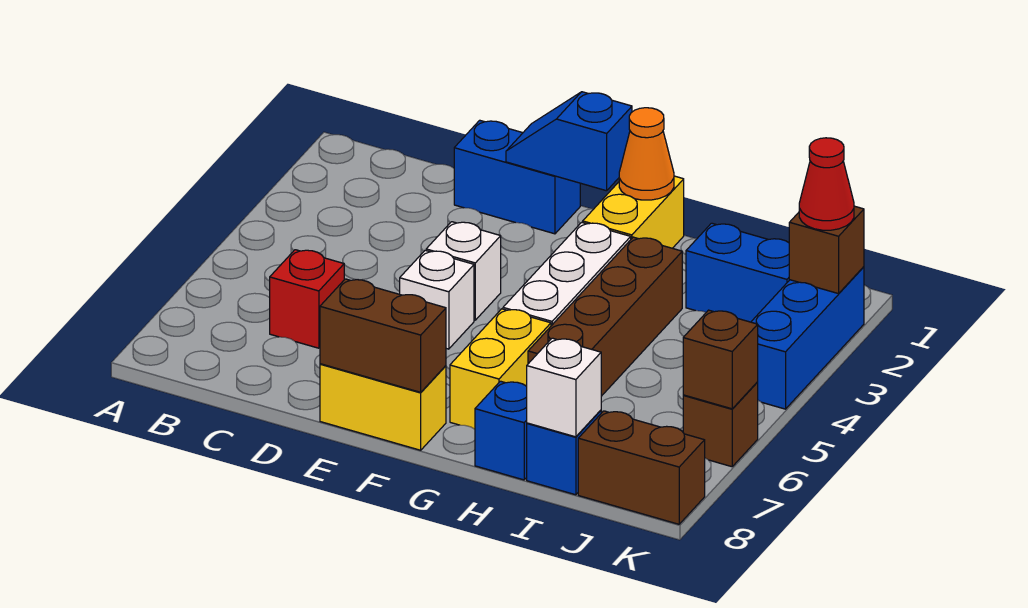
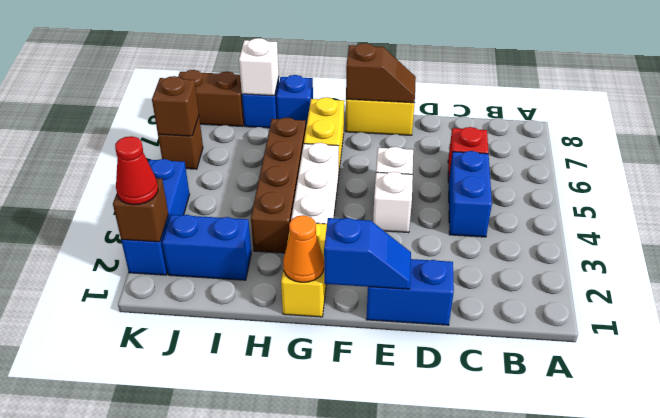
none -> blue 1x2 brick [449,151,492,237]
brown 1x2 brick [320,279,446,392] -> brown 1x2 slope [346,43,416,103]

